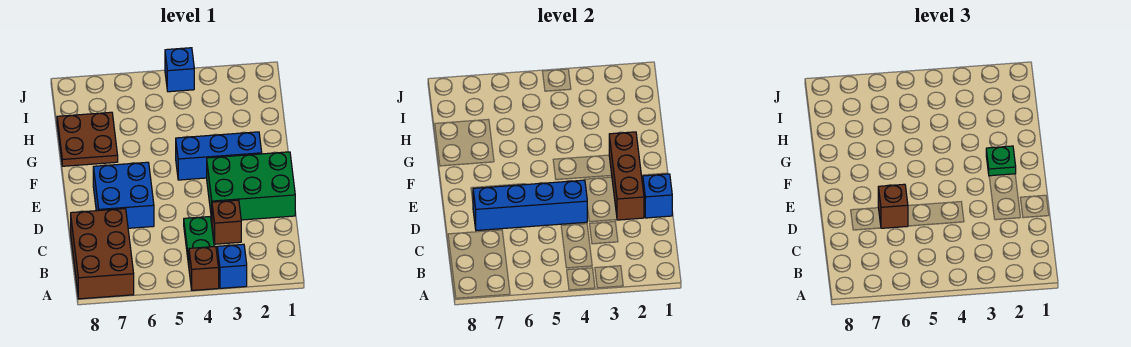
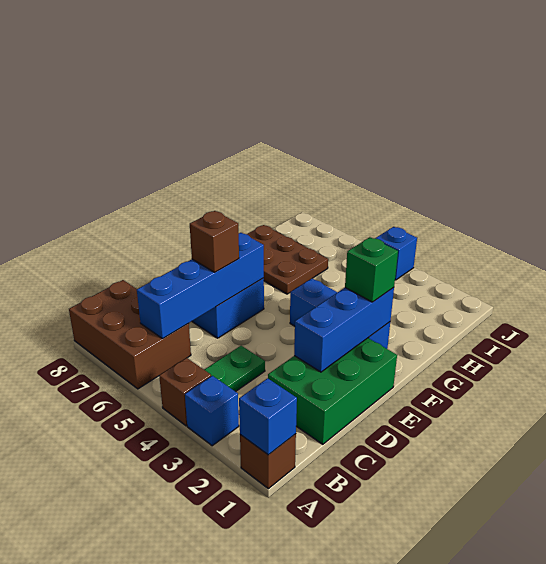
brown 2x3 brick [71,209,134,299] -> brown 2x3 brick turned to [69,280,191,389]
brown 1x1 brick [212,200,241,244] -> brown 1x1 brick moved to [240,434,296,489]
green 2x3 brick [207,152,295,220] -> green 2x3 brick turned to [268,338,397,444]
blue 1x1 brick [643,174,672,218] -> blue 1x1 brick moved to [239,378,297,455]
brown 1x3 brick [609,132,644,220] -> blue 1x3 brick [294,288,394,372]
blue 1x4 brick [473,180,587,230] -> blue 1x4 brick turned to [137,233,264,339]
green 1x1 plate [986,146,1016,176] -> green 1x1 brick [345,237,398,302]
brown 2x2 plate [57,112,118,166] -> brown 2x3 plate [247,225,328,294]

